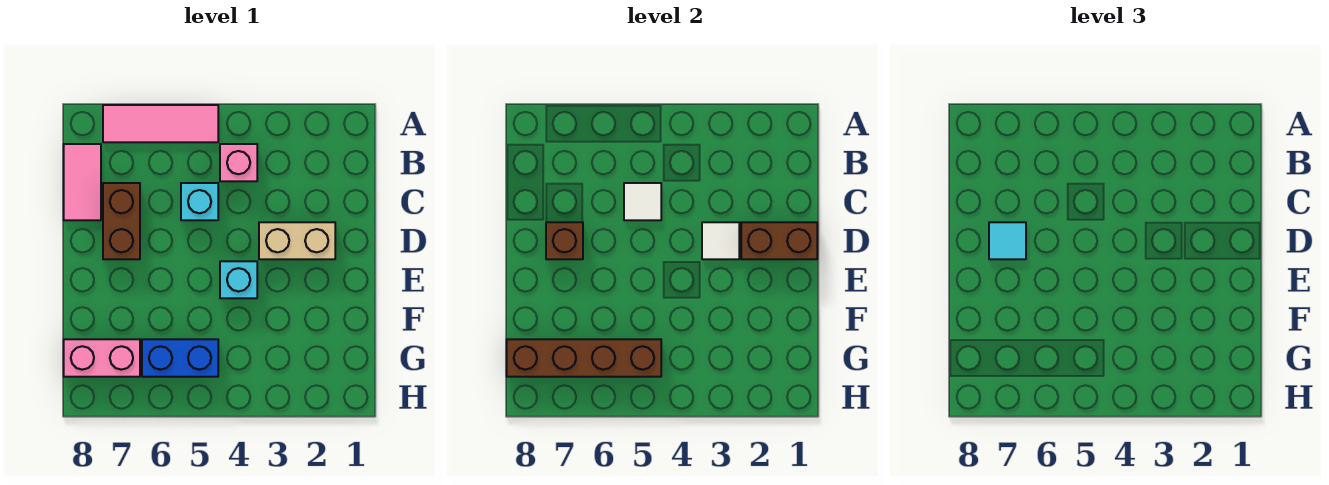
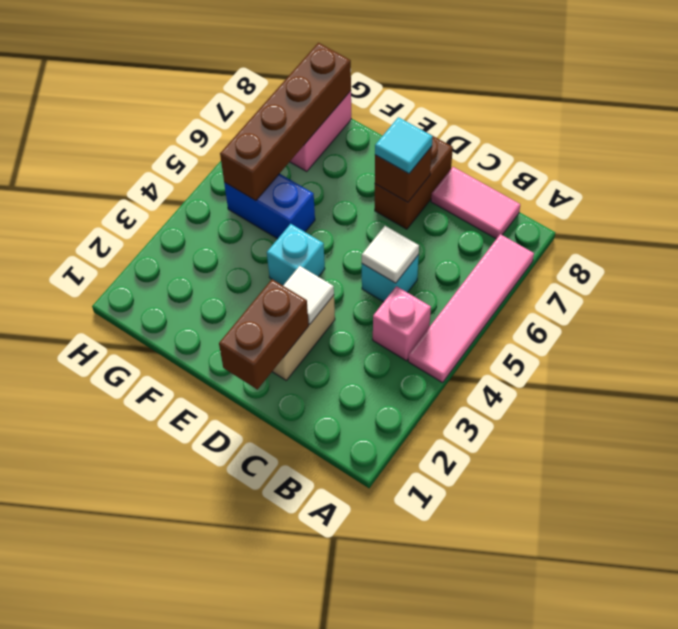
pink 1x3 tile [103,105,218,142] -> pink 1x4 tile [408,234,534,383]
brown 1x2 brick [103,183,140,259] -> brown 1x2 brick turned to [375,134,453,229]
blue 1x2 brick [142,339,218,377] -> blue 1x2 brick turned to [224,174,315,239]

